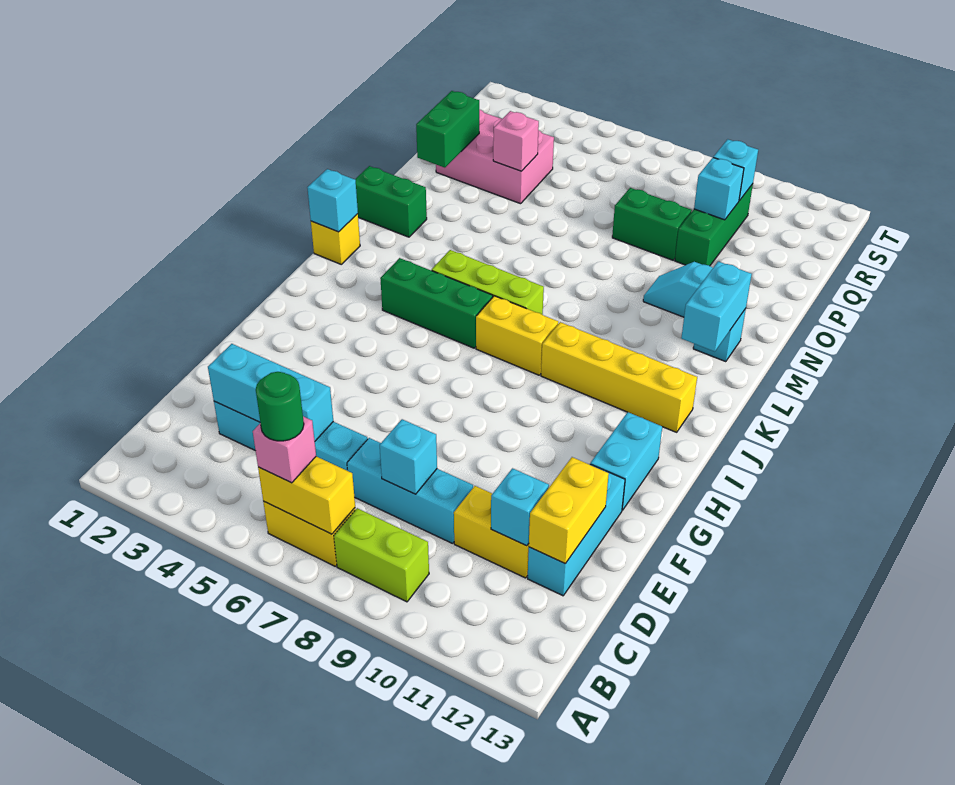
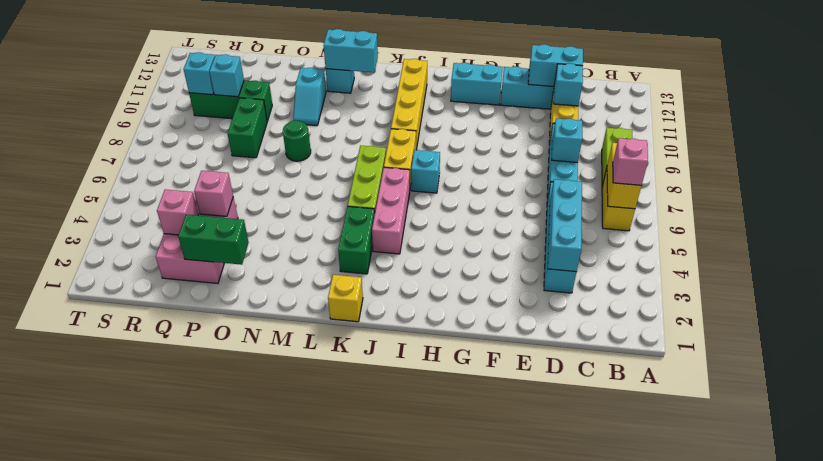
green 1x1 round brick [256,372,304,441] -> green 1x1 round brick moved to [283,120,311,161]
yellow 1x2 brick [529,457,609,564] -> cyan 1x2 brick [528,44,583,87]
green 1x3 brick [380,258,493,348] -> pink 1x3 brick [372,167,410,254]
cyan 1x1 brick [307,169,358,232] -> cyan 1x1 brick moved to [411,150,440,193]
green 1x2 brick [355,166,427,237] -> green 1x2 brick moved to [338,206,375,274]
none -> pink 1x1 brick [157,190,198,235]

